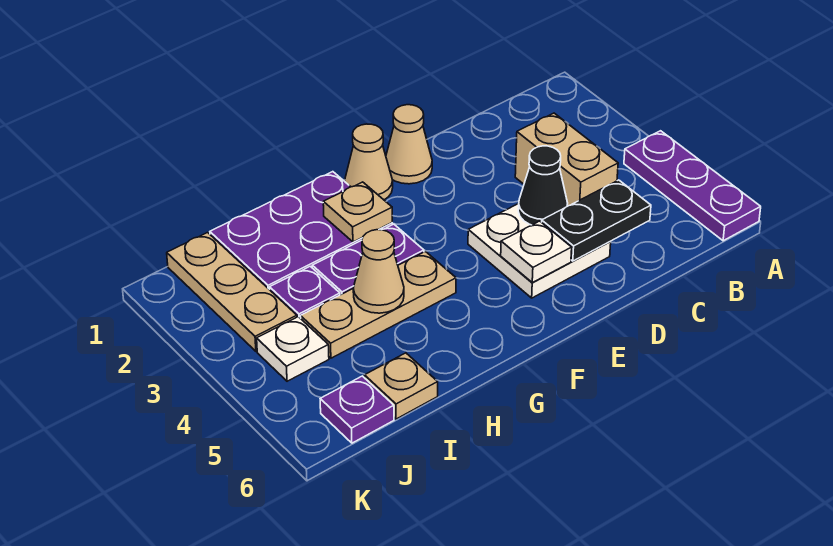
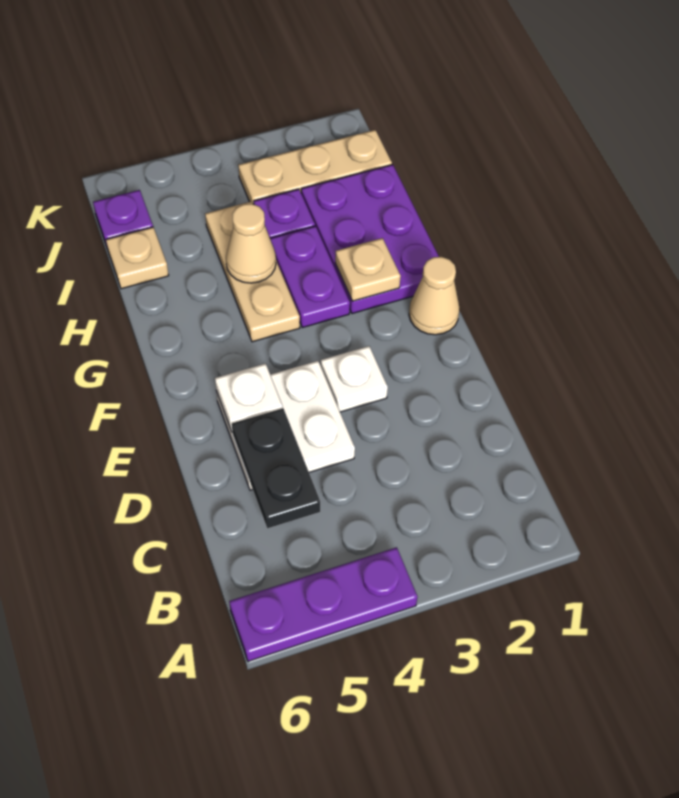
tan 1x2 brick [515,113,618,206] -> none
black 1x1 cone [518,146,568,225] -> none
tan 1x1 cone [386,105,432,184] -> none
white 1x1 plate [257,317,329,381] -> white 1x1 plate moved to [321,346,388,412]

